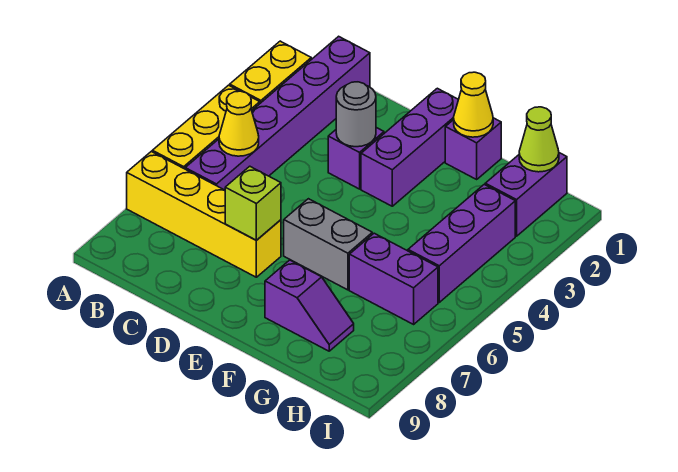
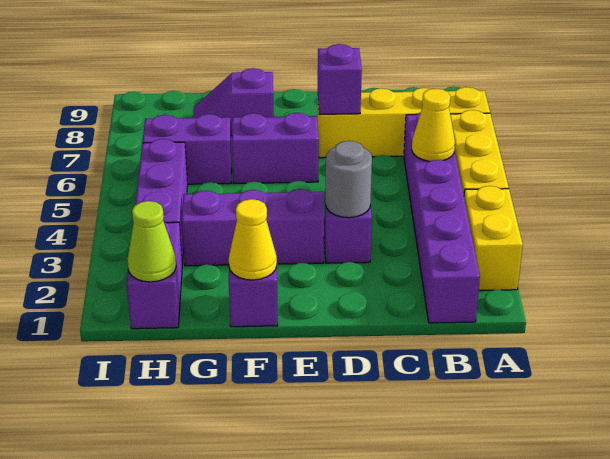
lime 1x1 brick [225,166,281,240] -> purple 1x1 brick [318,44,362,114]
purple 1x3 brick [361,88,458,206] -> purple 1x3 brick turned to [182,189,324,266]
grey 1x2 brick [284,199,372,290] -> purple 1x2 brick [232,113,319,183]

